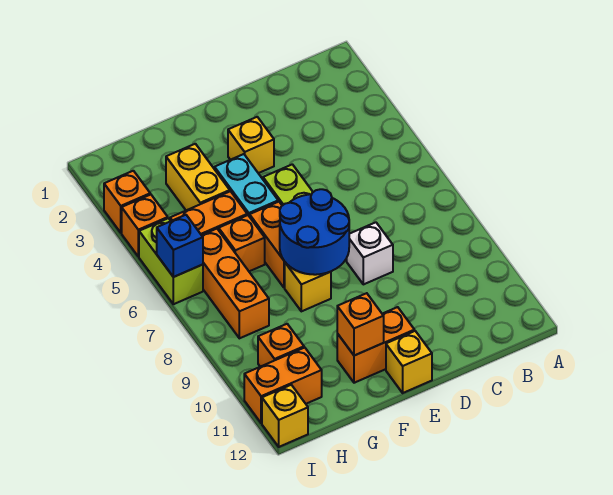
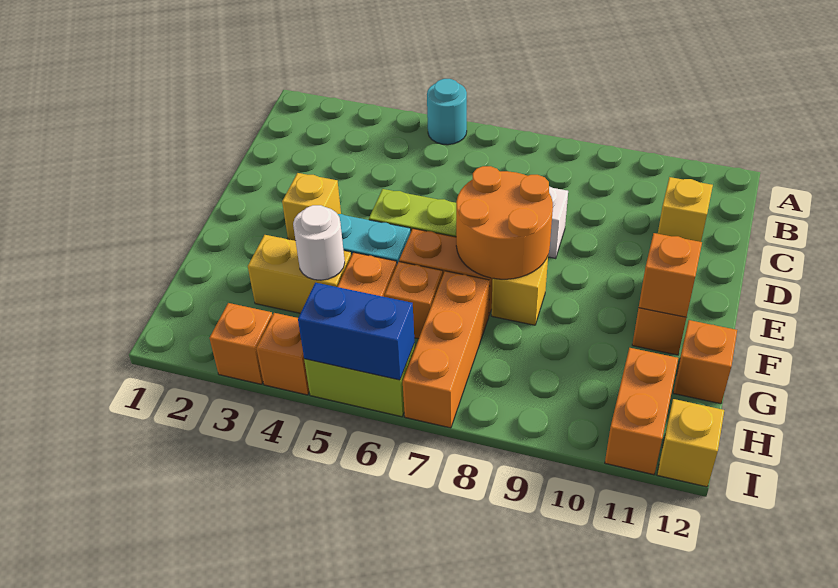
none -> cyan 1x1 round brick [427,79,467,145]
blue 2x2 round brick [280,189,349,275] -> orange 2x2 round brick [456,166,553,279]
yellow 1x1 brick [386,331,432,393] -> yellow 1x1 brick moved to [658,177,713,242]
none -> white 1x1 round brick [293,205,345,280]
orange 1x3 brick [202,229,269,338] -> orange 1x3 brick turned to [403,271,490,428]
orange 1x1 brick [258,324,304,367] -> orange 1x1 brick moved to [673,320,737,404]
blue 1x1 brick [157,215,203,277] -> blue 1x2 brick [298,283,415,380]

